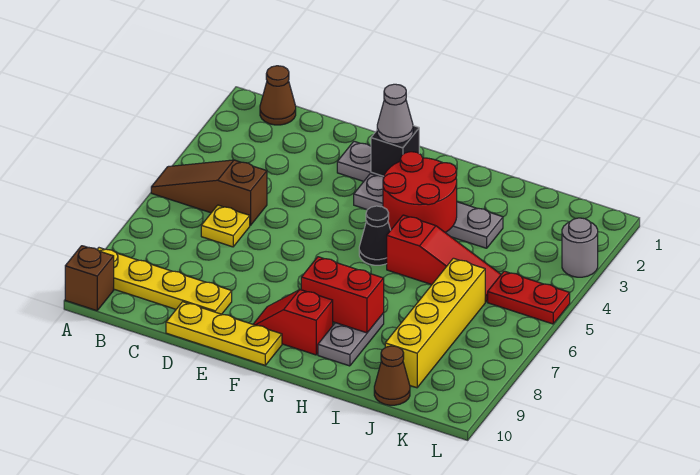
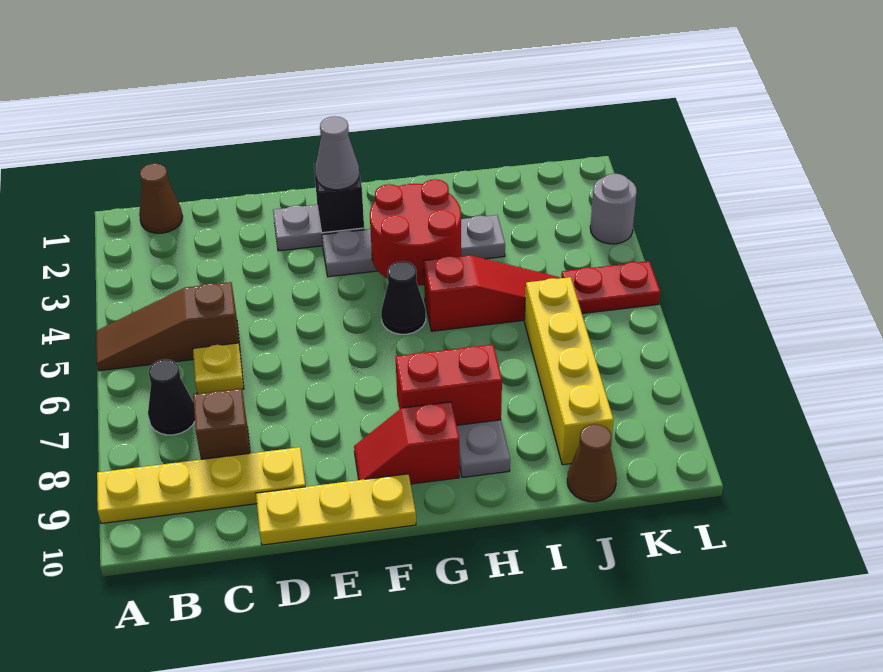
brown 1x1 brick [65,246,114,311] -> brown 1x1 brick moved to [193,389,250,459]
none -> black 1x1 cone [148,359,195,435]

